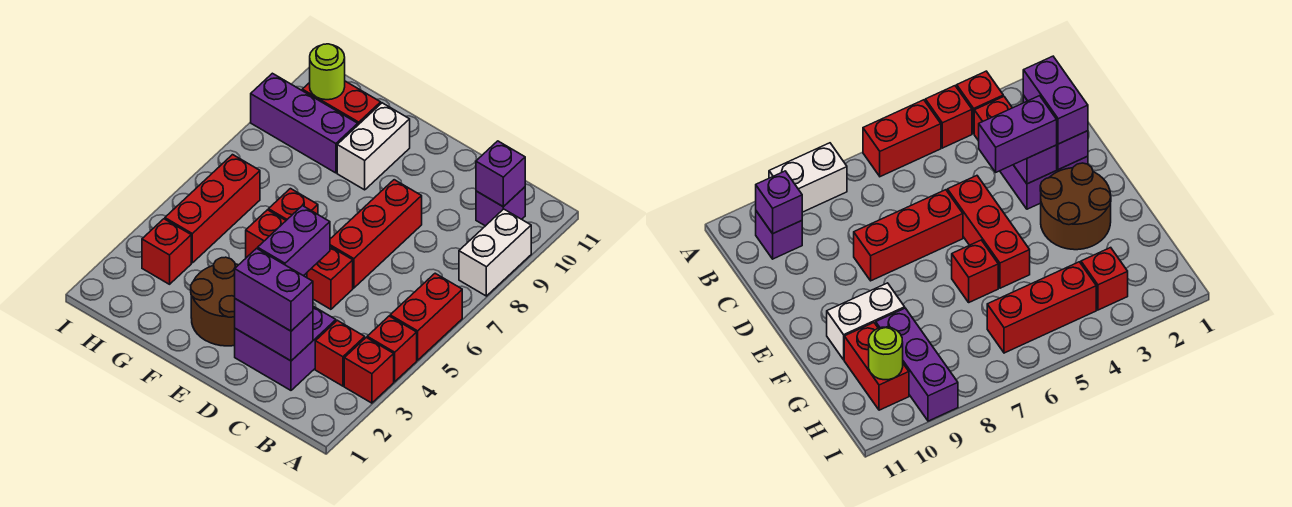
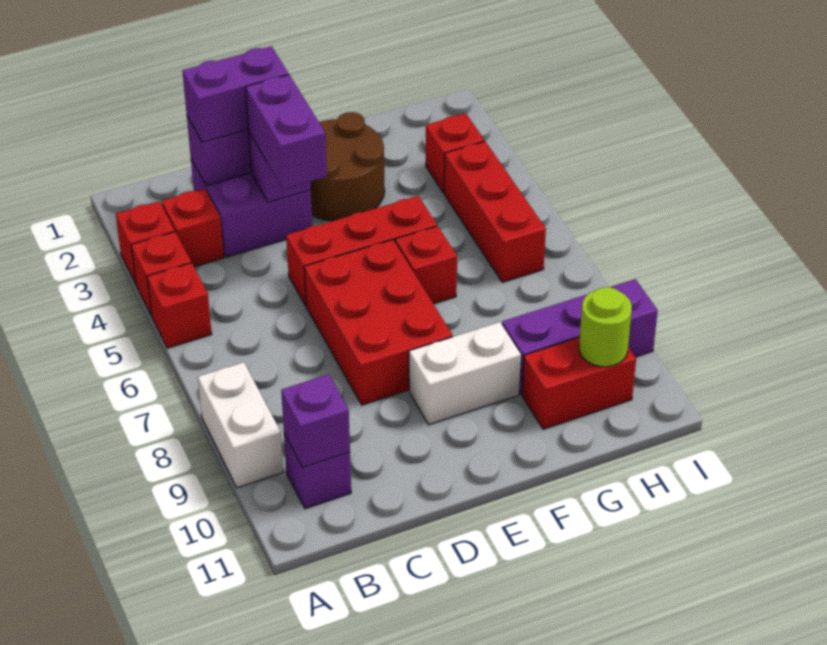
red 1x2 brick [390,273,462,360] -> red 1x1 brick [147,263,212,348]
red 1x3 brick [330,180,422,288] -> red 2x3 brick [304,240,453,405]
white 1x2 brick [337,103,410,190] -> white 1x2 brick turned to [409,322,521,425]

